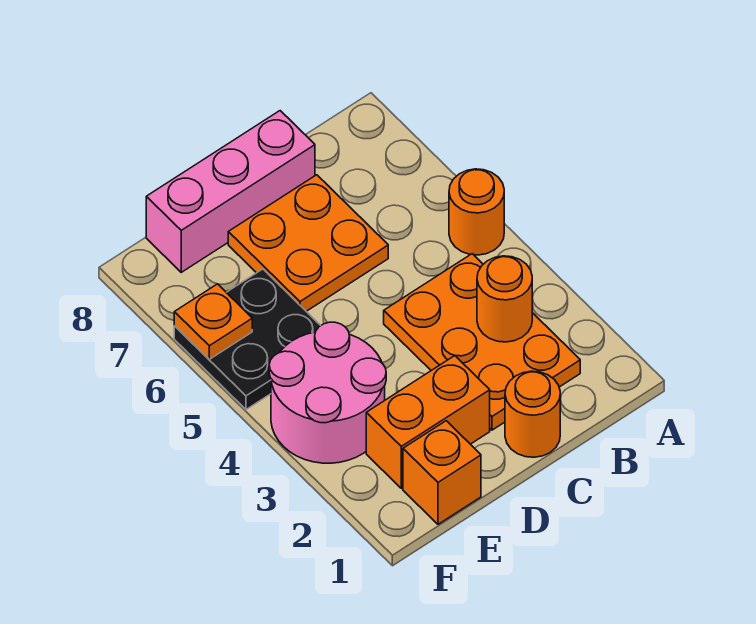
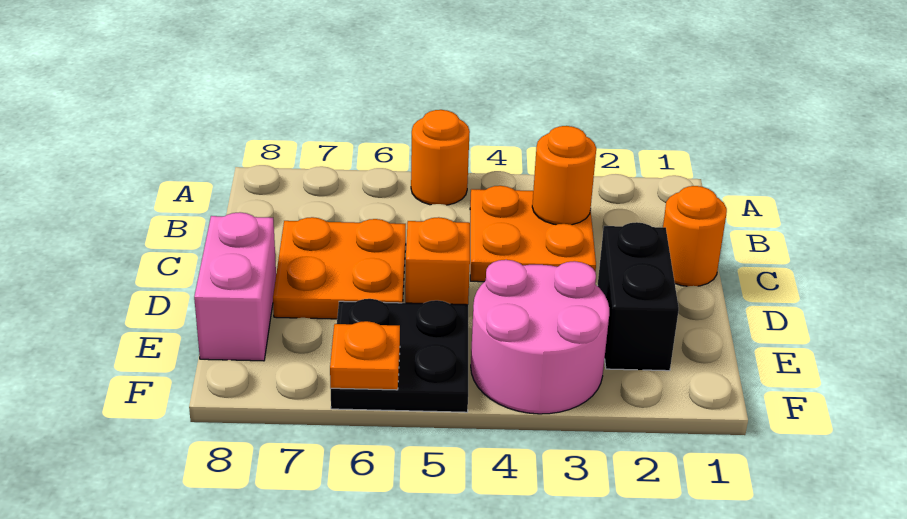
orange 2x3 plate [384,254,580,430] -> orange 2x2 plate [470,186,596,282]
pink 1x3 brick [146,111,315,272] -> pink 1x2 brick [194,212,276,361]
orange 1x2 brick [366,356,490,488] -> black 1x2 brick [598,222,679,371]
orange 1x1 brick [403,421,481,524] -> orange 1x1 brick moved to [405,217,470,305]

